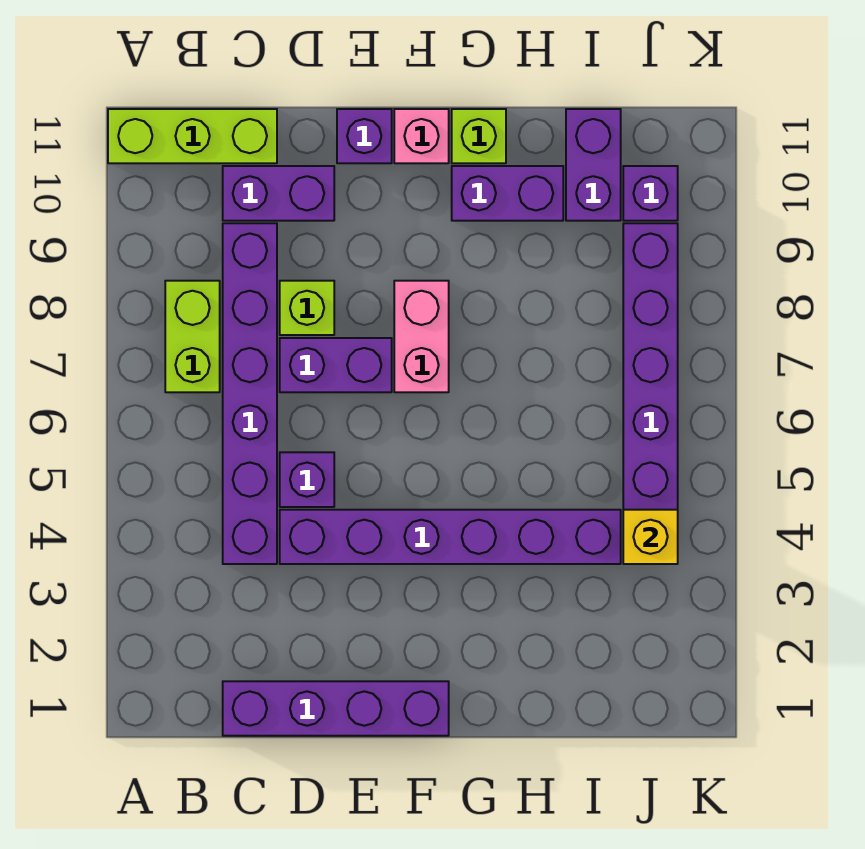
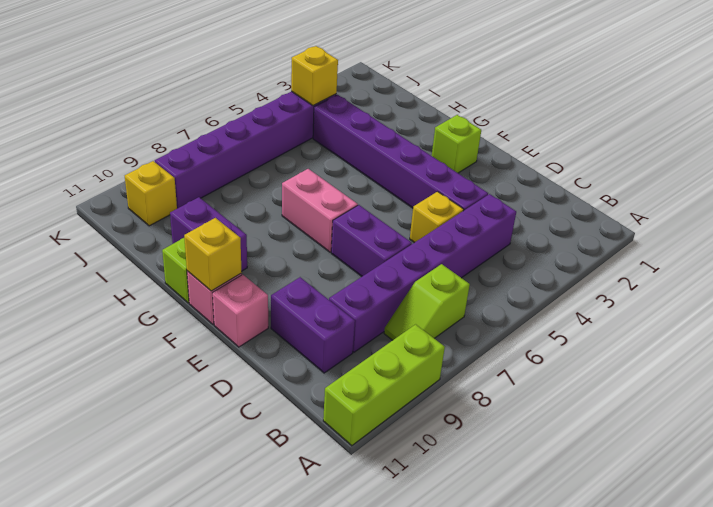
lime 1x3 brick [108,109,277,163] -> lime 1x3 brick turned to [323,324,445,446]
lime 1x2 brick [165,281,220,392] -> lime 1x2 slope [384,264,470,340]
purple 1x4 brick [223,681,449,736] -> none
purple 1x1 brick [280,452,334,507] -> yellow 1x1 brick [410,192,464,243]
lime 1x1 brick [280,281,334,335] -> lime 1x1 brick moved to [432,115,481,173]
purple 1x1 brick [337,109,392,163] -> pink 1x1 brick [213,275,268,347]
pink 1x2 brick [394,281,449,392] -> pink 1x2 brick turned to [282,169,358,252]
none -> yellow 1x1 brick [184,218,242,291]
purple 1x2 brick [566,109,621,221] -> none
purple 1x1 brick [623,166,678,221] -> yellow 1x1 brick [125,161,177,226]

